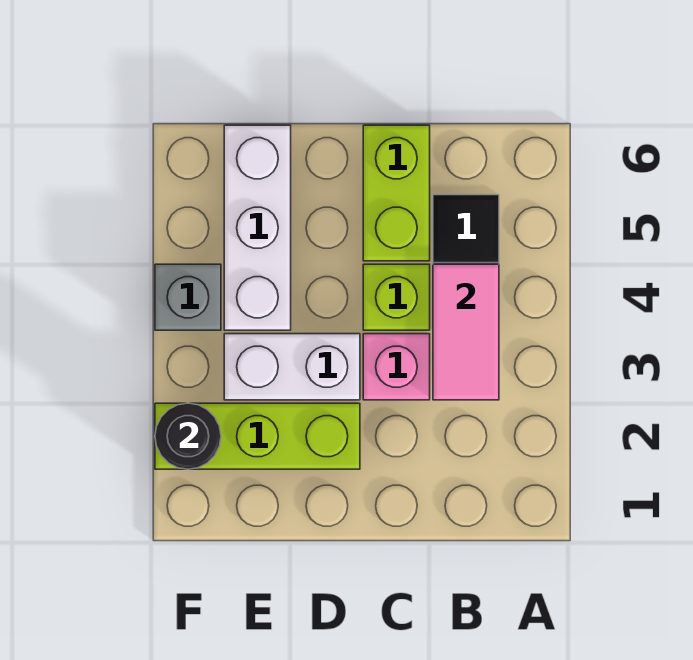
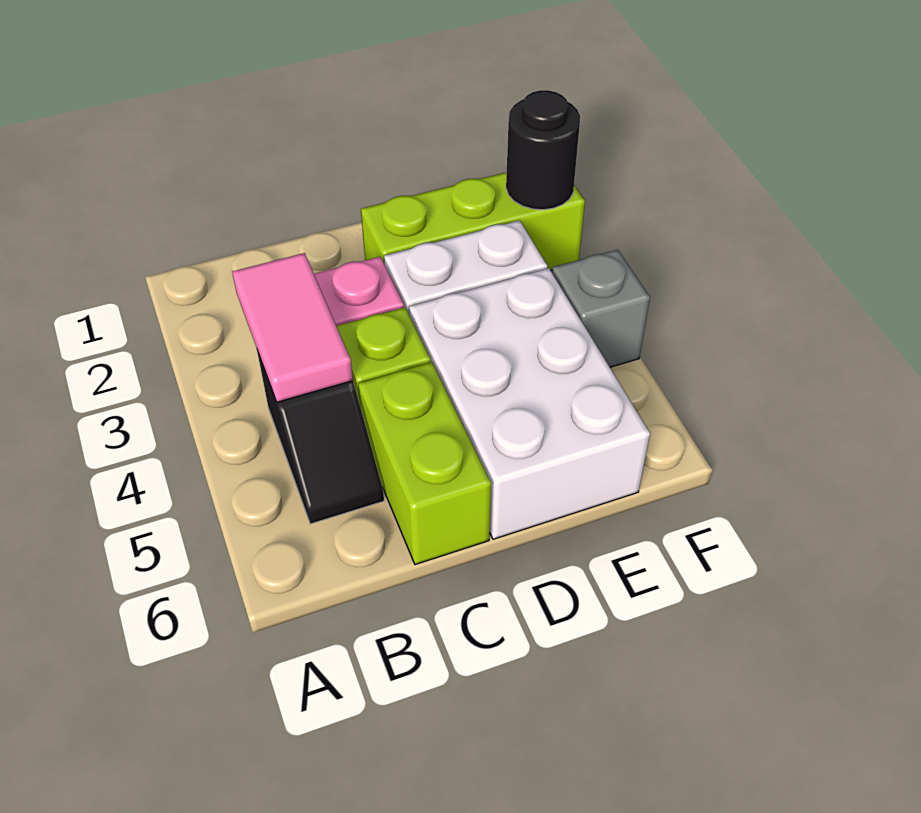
white 1x3 brick [224,125,291,330] -> white 2x3 brick [409,268,650,539]

